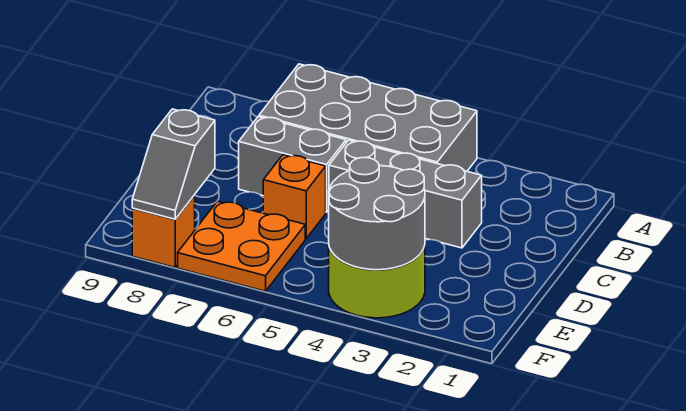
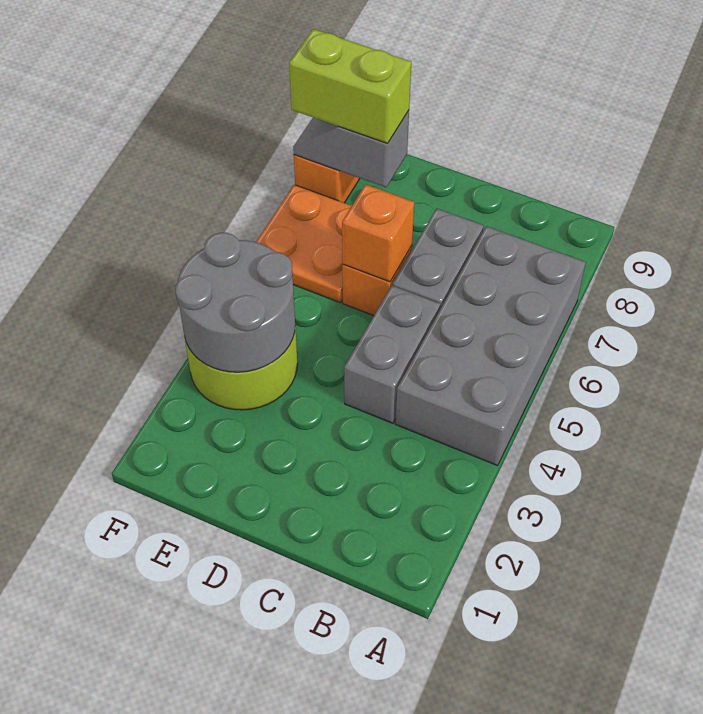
grey 1x3 brick [329,140,482,248] -> grey 1x2 brick [344,286,440,423]
none -> orange 1x1 brick [342,184,414,282]
none -> lime 1x2 brick [289,29,411,143]

